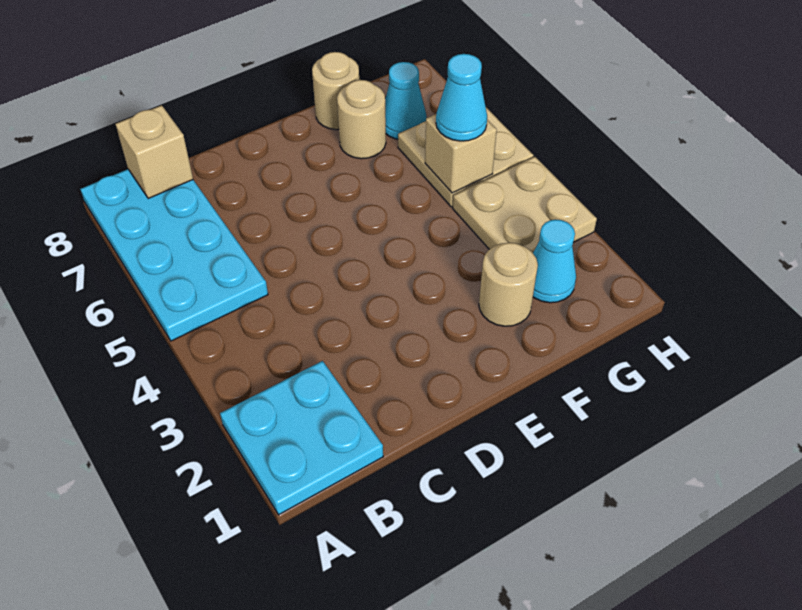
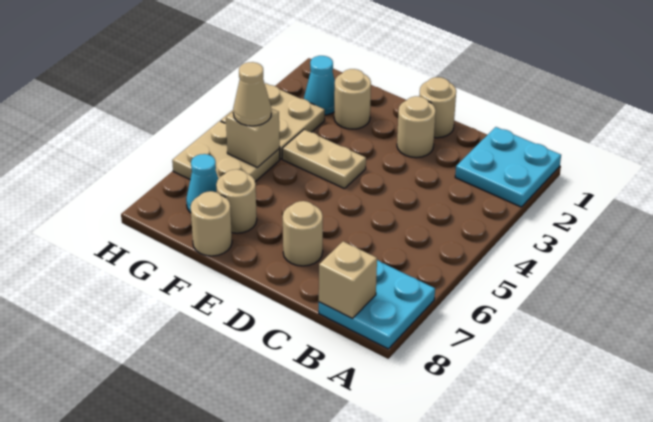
cyan 2x4 plate [80,169,268,341] -> cyan 2x2 plate [319,260,435,349]
none -> tan 1x1 round brick [419,77,456,138]
none -> tan 1x1 round brick [397,96,436,158]
none -> tan 1x1 round brick [283,201,323,266]
none -> tan 1x2 plate [282,130,366,189]
cyan 1x1 cone [436,54,487,141] -> tan 1x1 cone [233,62,271,126]

